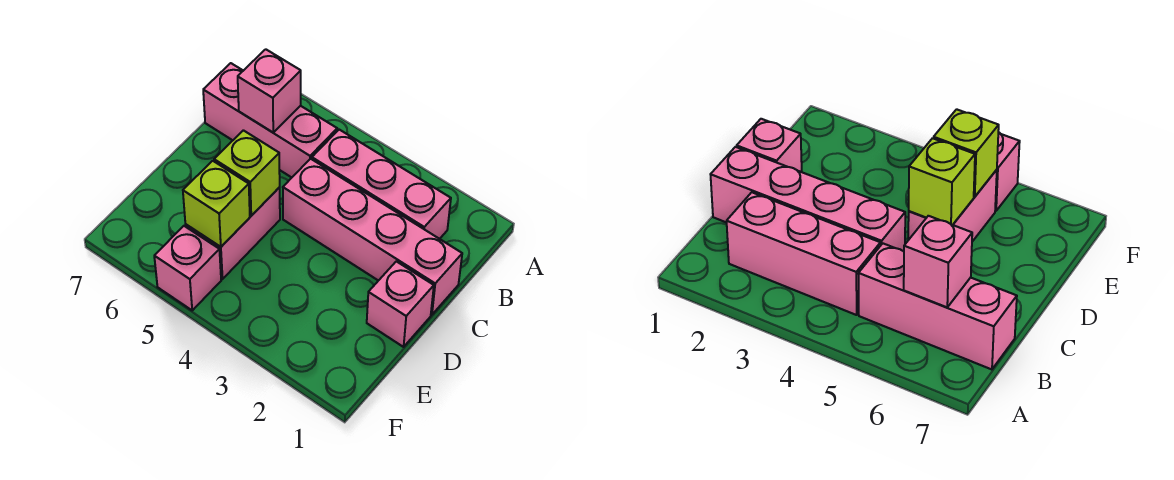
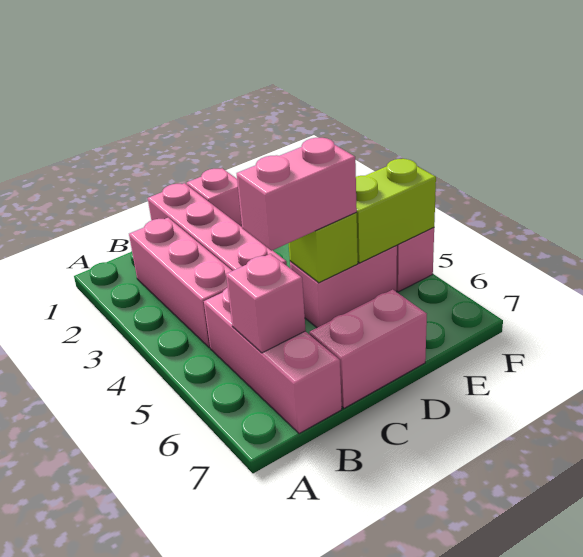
none -> pink 1x2 brick [237,138,357,251]
none -> pink 1x2 brick [309,290,427,408]
lime 1x1 brick [183,161,250,247] -> lime 1x2 brick [356,159,436,263]

